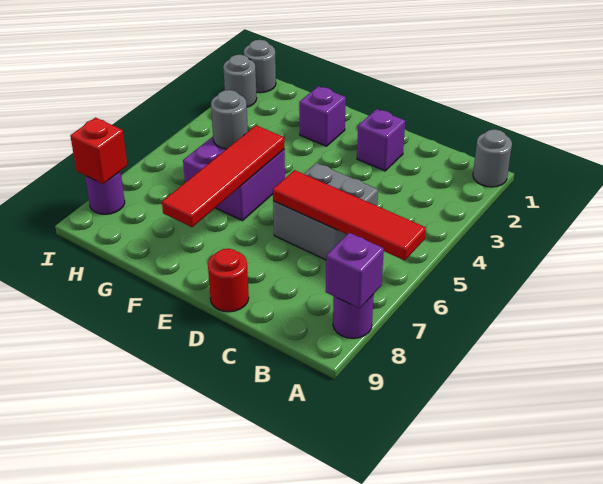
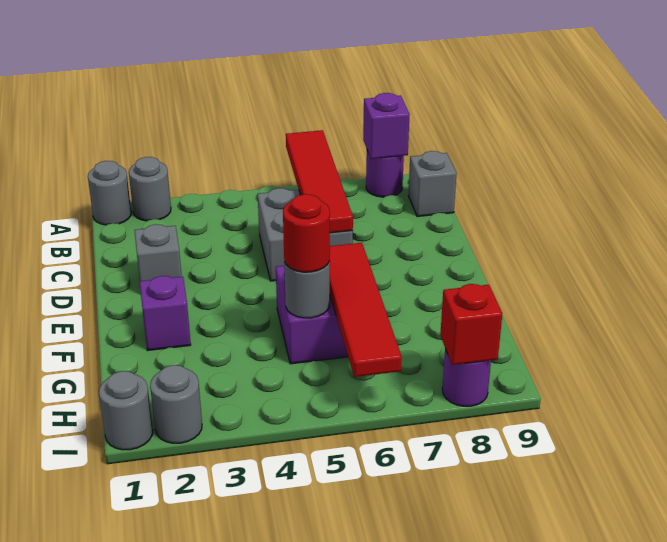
none -> grey 1x1 round brick [129,157,171,221]
none -> grey 1x1 brick [408,151,457,217]
purple 1x1 brick [357,109,405,171] -> grey 1x1 brick [135,224,182,281]
red 1x1 round brick [208,249,249,312] -> red 1x1 round brick moved to [283,194,330,272]
red 1x4 tile [162,125,284,227] -> red 1x4 tile turned to [329,243,402,377]

